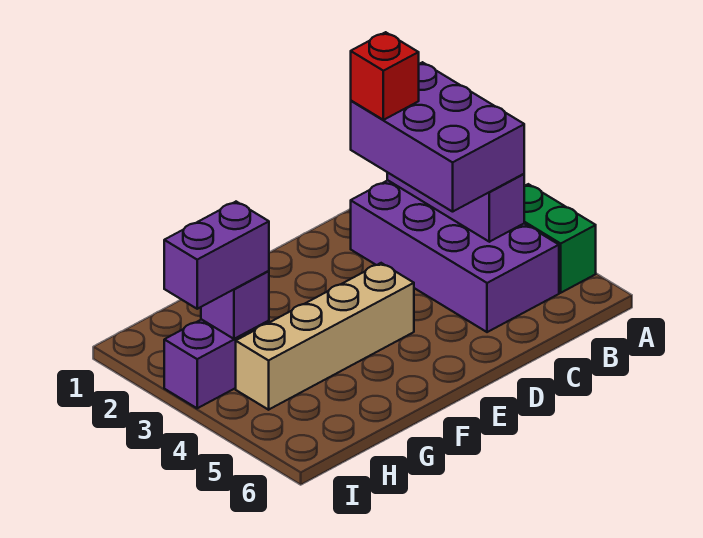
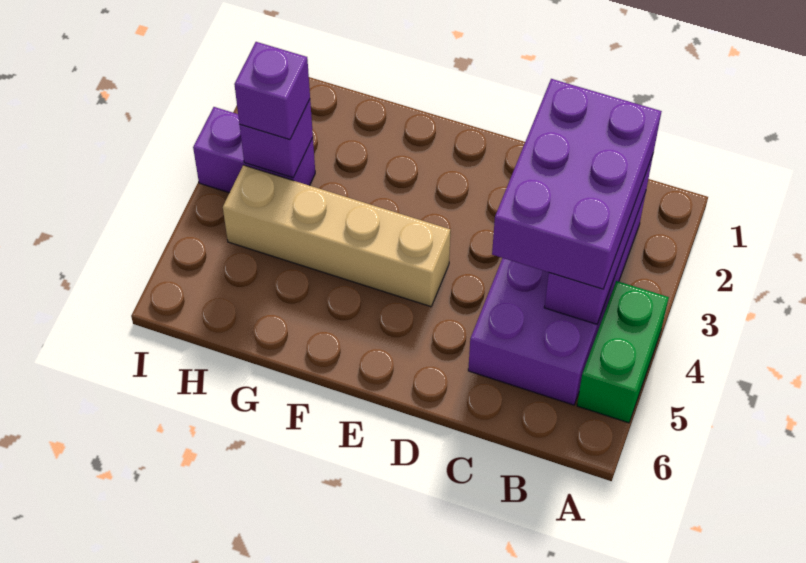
red 1x1 brick [351,32,419,120] -> none
purple 1x2 brick [164,202,269,309] -> purple 1x1 brick [234,42,310,140]

